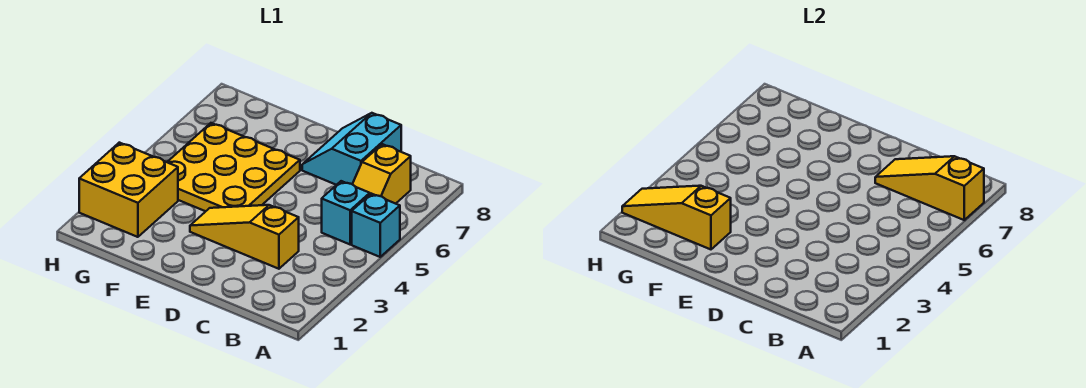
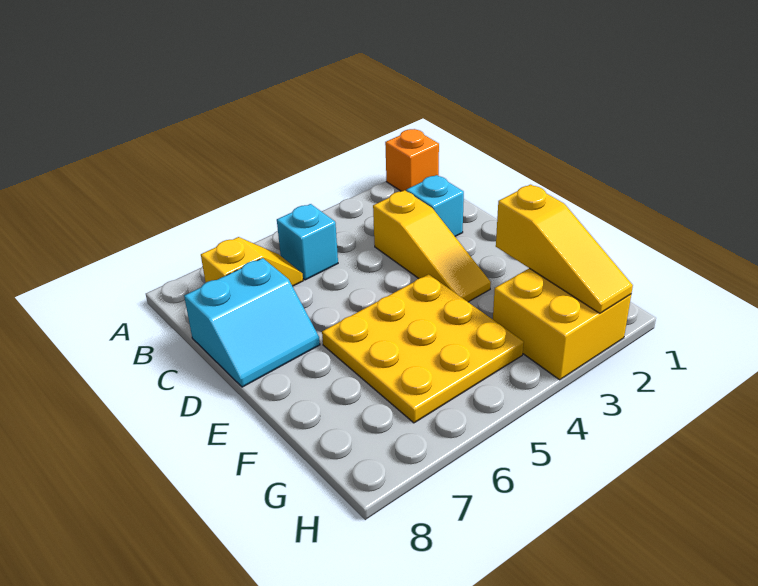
none -> orange 1x1 brick [385,129,439,191]
cyan 1x1 brick [352,194,400,257] -> cyan 1x1 brick moved to [406,175,464,237]
yellow 1x3 slope [875,156,984,220] -> none

